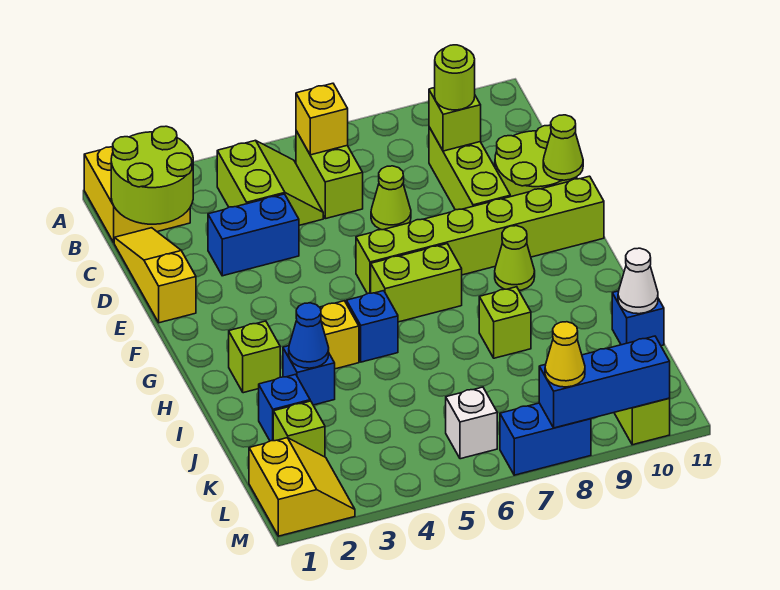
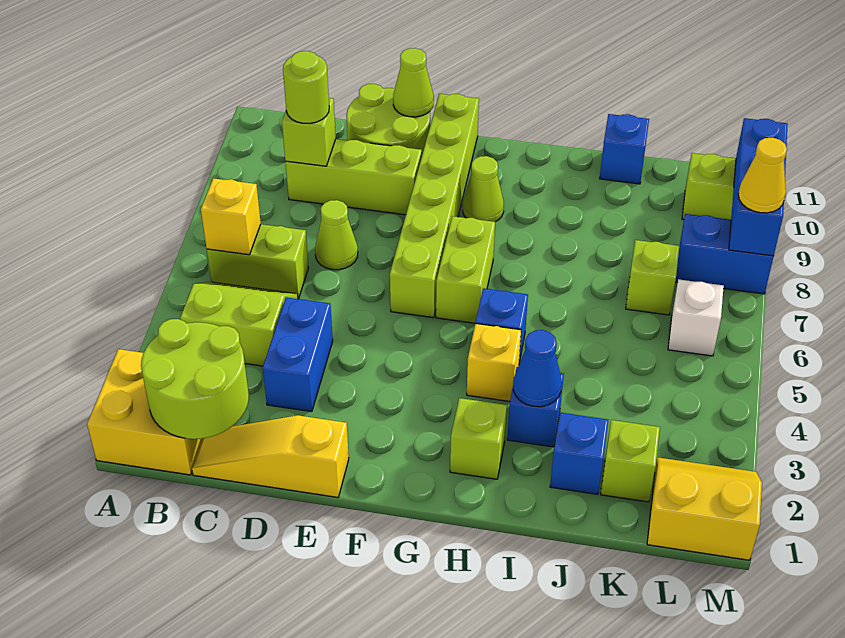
lime 1x1 brick [479,287,531,358] -> lime 1x1 brick moved to [626,240,679,315]
white 1x1 cone [618,248,658,314] -> none
blue 1x2 brick [500,403,591,475] -> blue 1x2 brick turned to [675,214,774,294]

